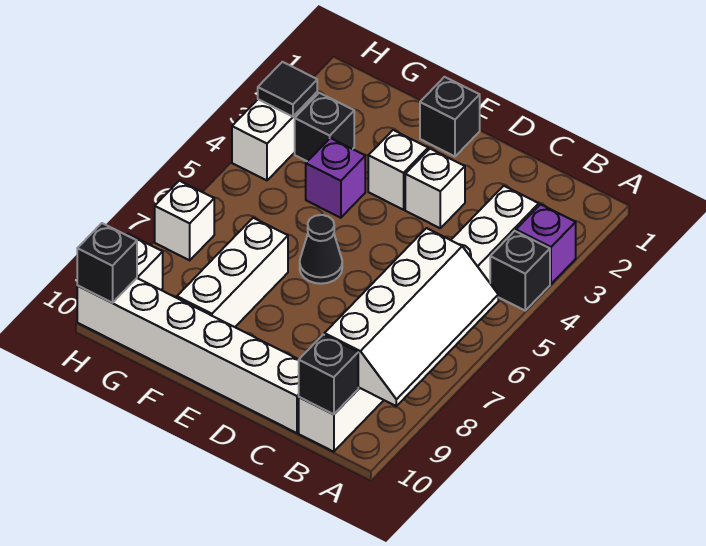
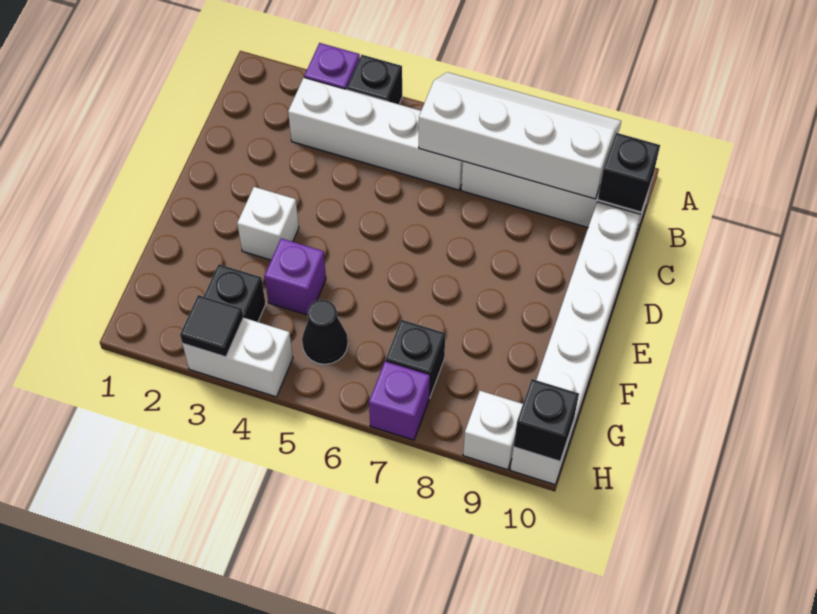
white 1x1 brick [405,149,465,228] -> none
black 1x1 brick [420,77,480,156] -> black 1x1 brick moved to [386,320,445,398]
black 1x1 cone [300,215,342,284] -> black 1x1 cone moved to [302,300,348,364]
white 1x3 brick [177,218,288,327] -> none
white 1x1 brick [155,181,214,260] -> purple 1x1 brick [369,361,430,440]

